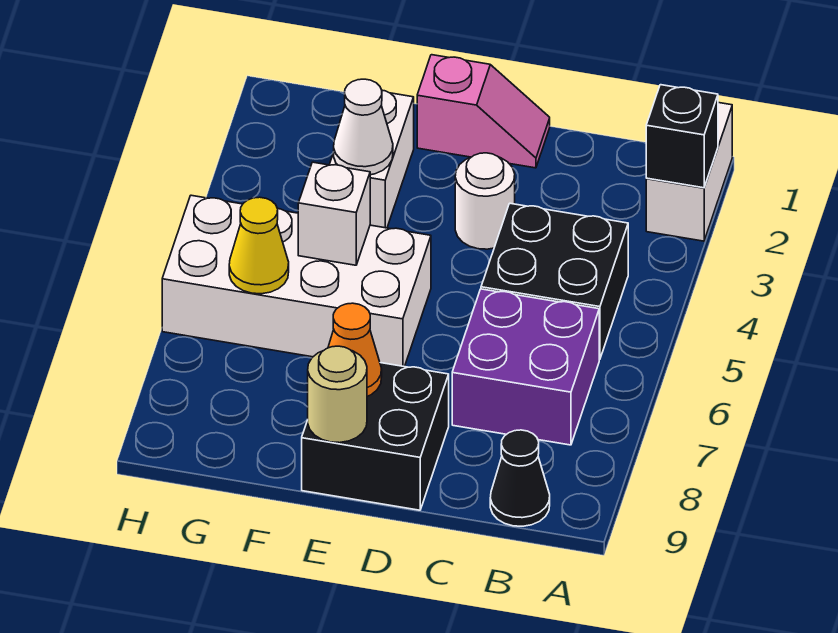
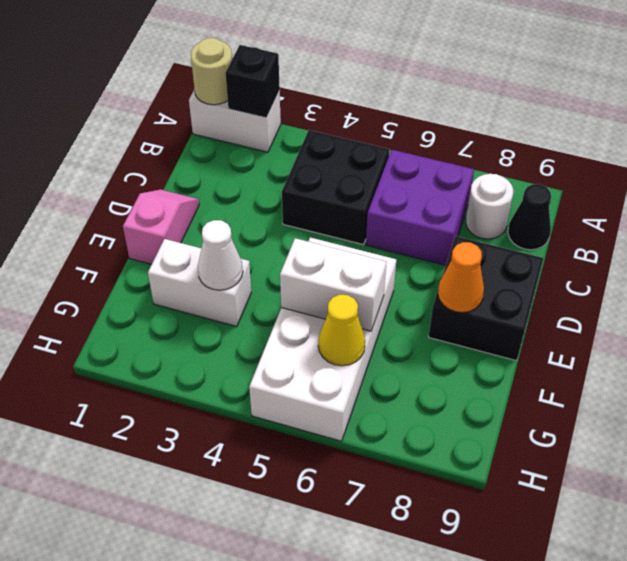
white 1x1 round brick [455,153,515,249] -> white 1x1 round brick moved to [466,174,513,239]
tan 1x1 round brick [308,346,367,443] -> tan 1x1 round brick moved to [191,38,232,105]
white 1x1 brick [298,162,370,265] -> white 1x2 brick [280,238,386,331]

